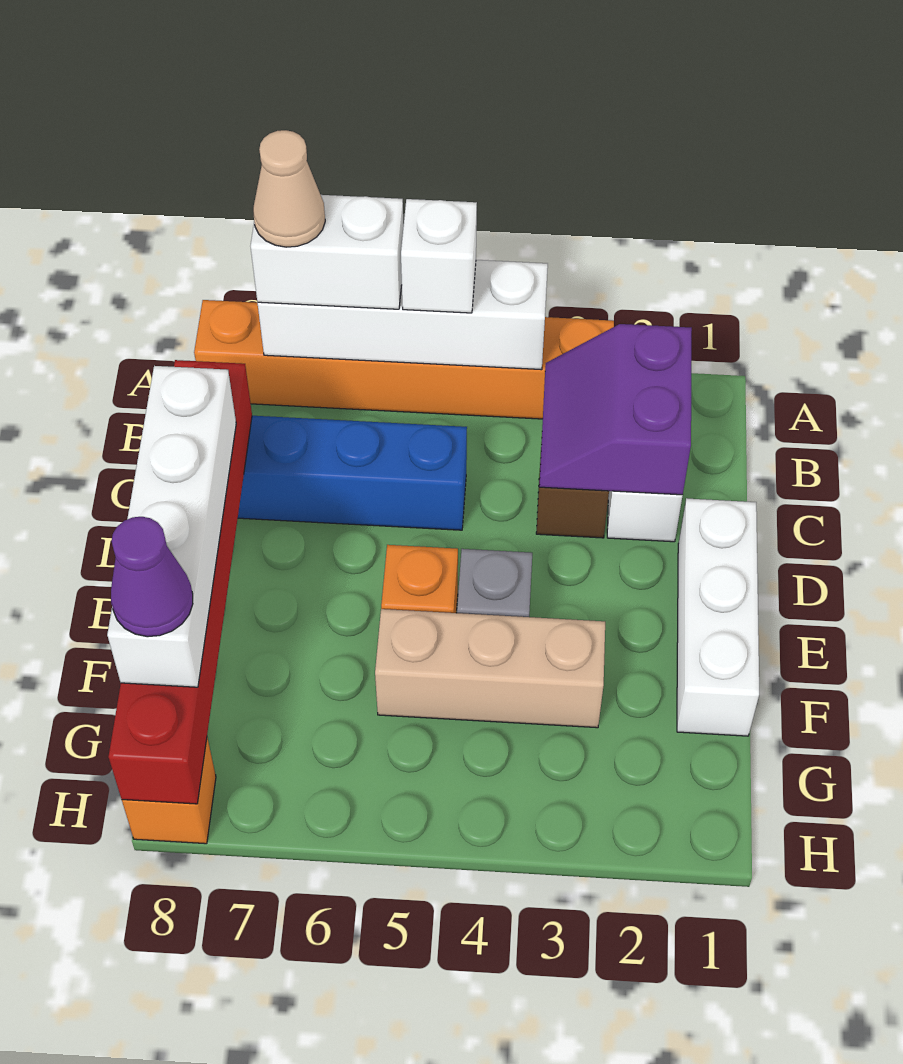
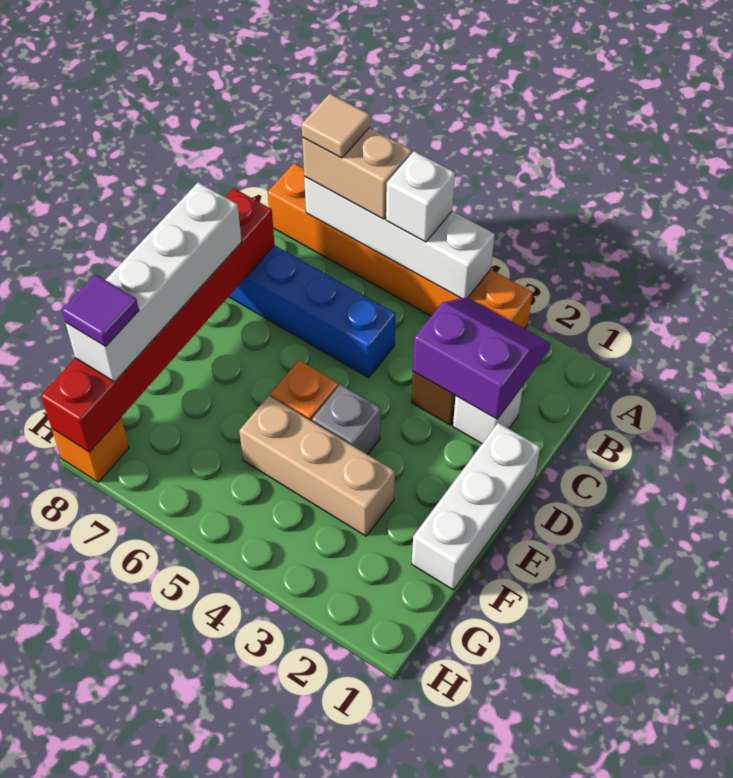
white 1x2 brick [250,195,404,309] -> tan 1x2 brick [302,128,412,219]
tan 1x1 cone [253,130,325,247] -> tan 1x1 tile [302,94,370,158]
purple 2x2 slope [539,324,692,495] -> purple 2x2 slope turned to [413,297,551,419]
purple 1x1 cone [111,517,193,637] -> purple 1x1 tile [62,274,139,346]

